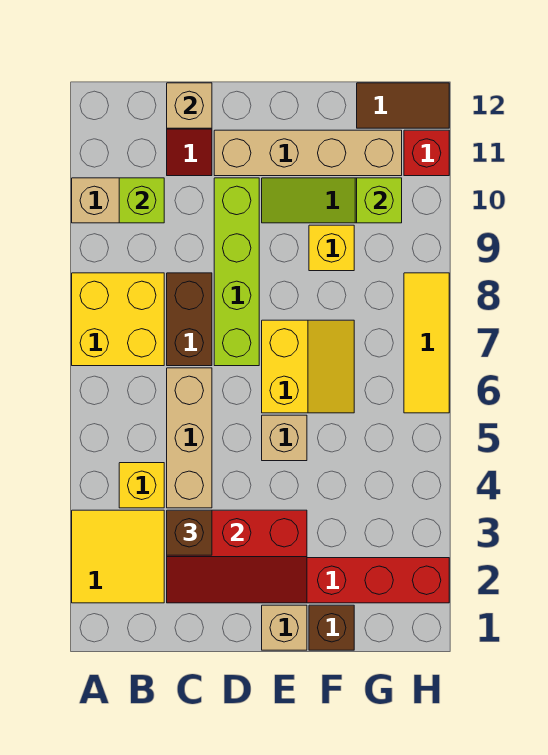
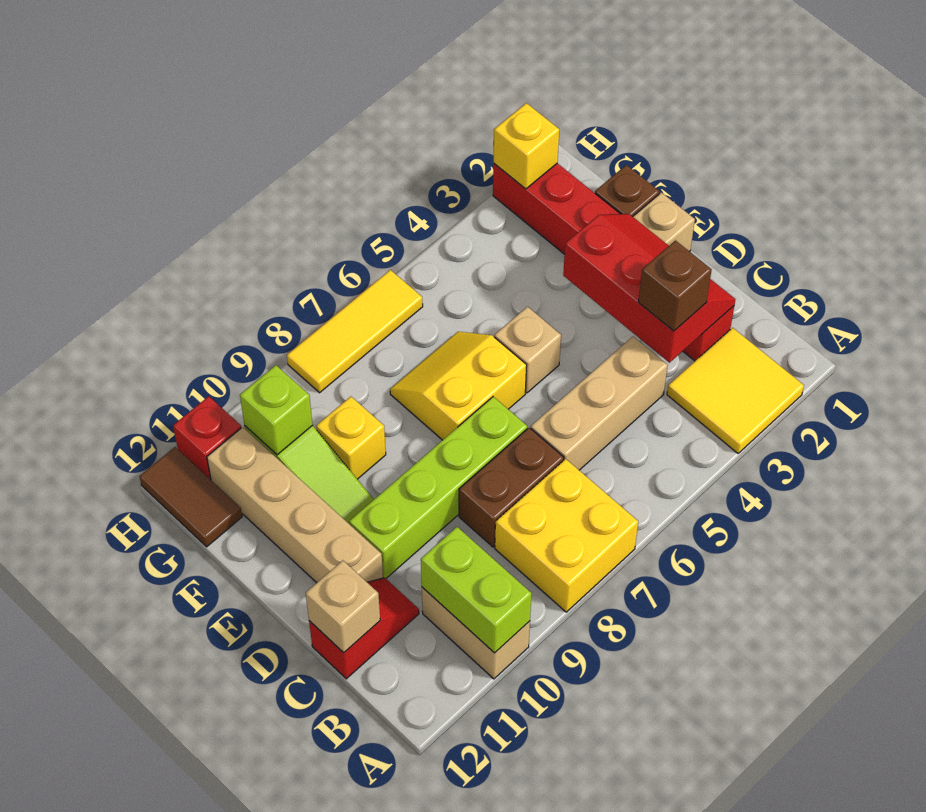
yellow 1x1 brick [119,463,164,508] -> yellow 1x1 brick moved to [494,103,559,189]
lime 1x1 brick [119,178,164,223] -> lime 1x2 brick [421,527,532,653]

